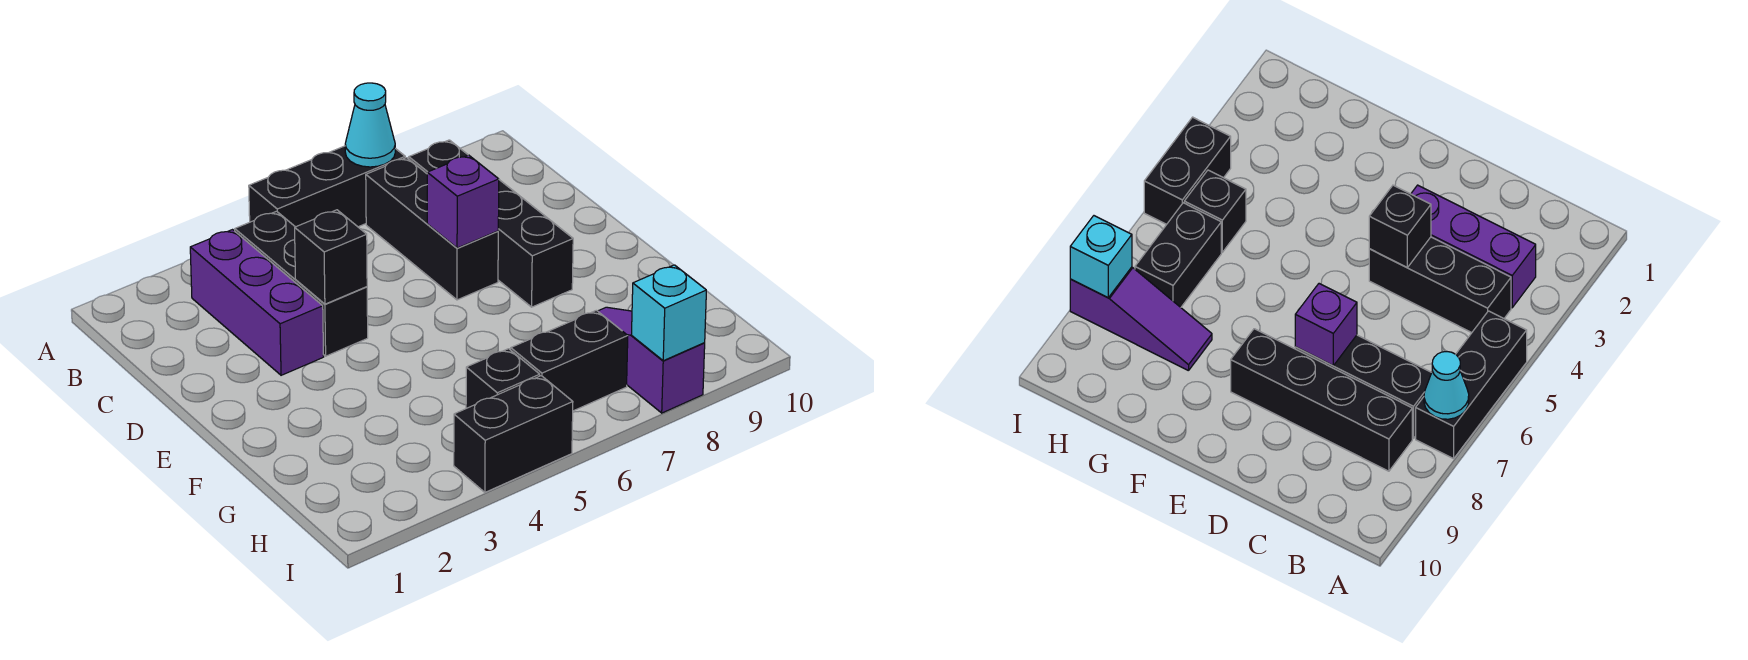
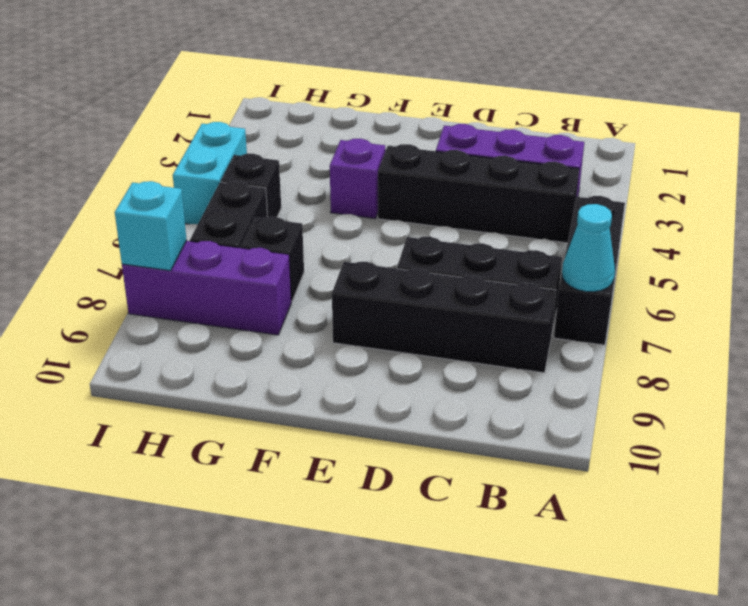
black 1x3 brick [235,211,368,356] -> black 1x4 brick [378,144,579,243]
black 1x1 brick [295,210,367,304] -> black 1x1 brick moved to [241,217,304,302]
purple 1x1 brick [427,155,499,248] -> purple 1x1 brick moved to [330,139,385,218]
purple 1x3 slope [598,307,705,413] -> purple 1x3 brick [122,241,291,335]
black 1x2 brick [454,376,573,492] -> cyan 1x2 brick [173,122,247,225]

